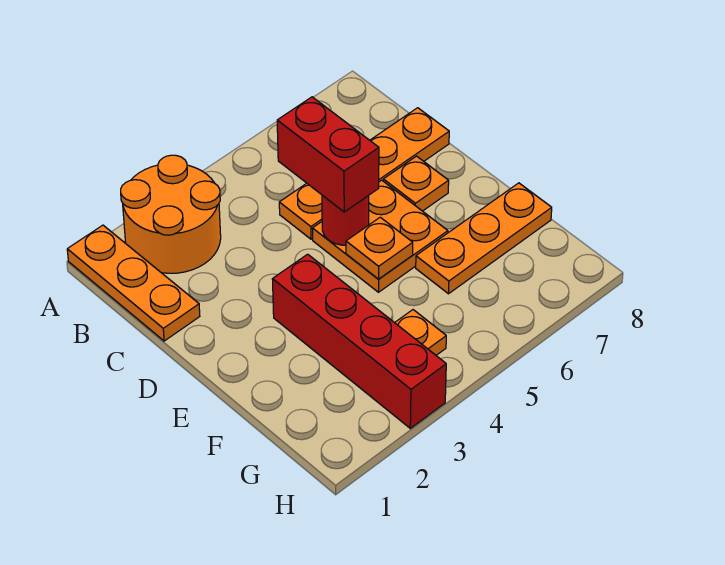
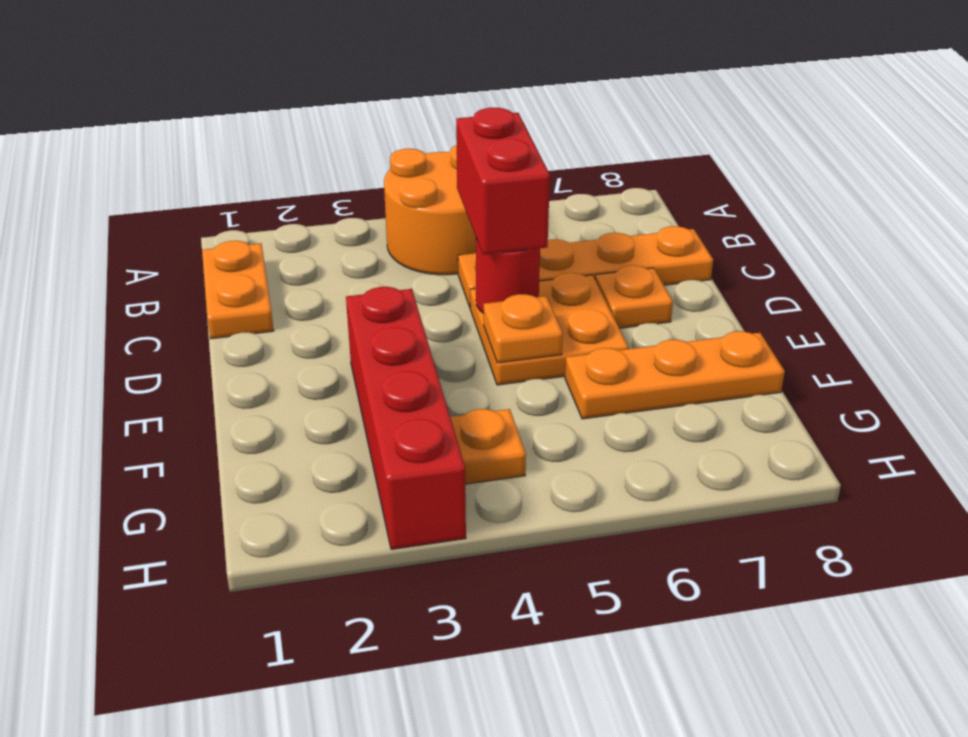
orange 1x3 plate [67,225,200,341] -> orange 1x2 plate [202,241,274,339]
orange 2x2 round brick [121,155,221,273] -> orange 2x2 round brick moved to [384,145,476,275]

